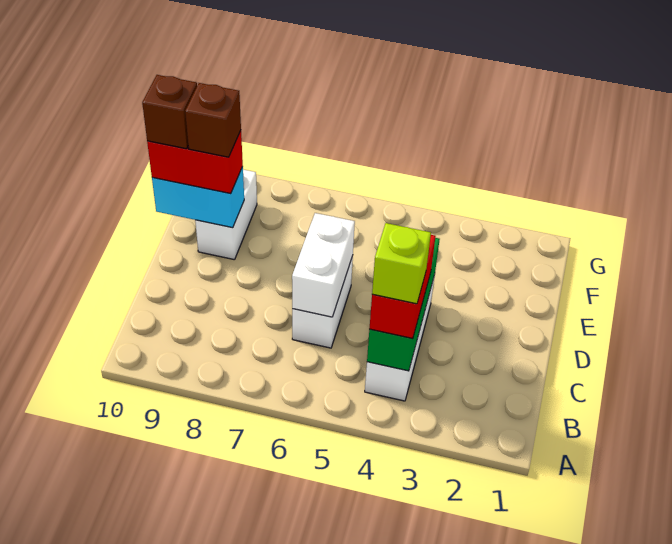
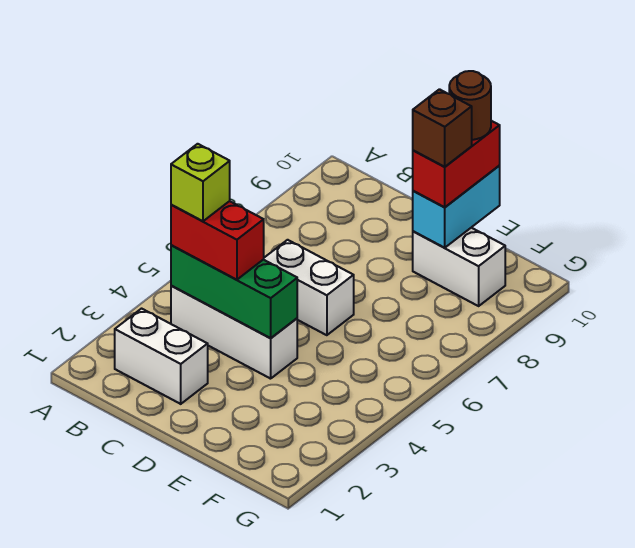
white 1x2 brick [292,213,355,317] -> white 1x2 brick moved to [115,309,208,404]
brown 1x1 brick [142,75,197,149] -> brown 1x1 round brick [449,71,491,140]

